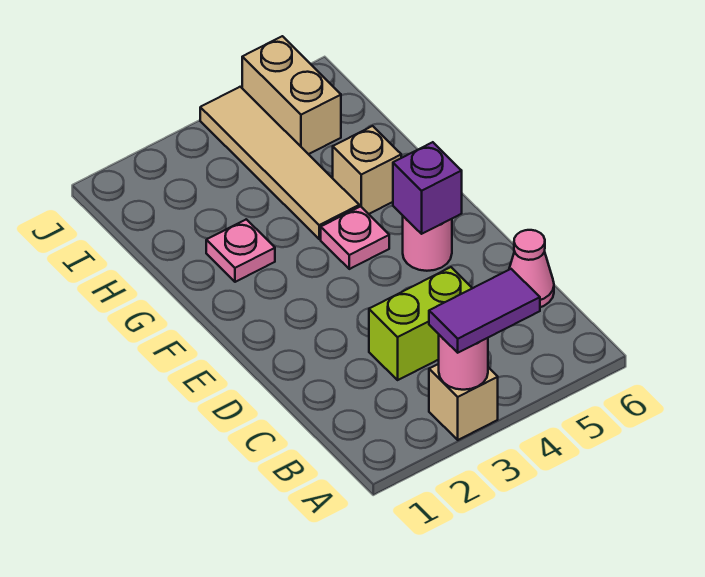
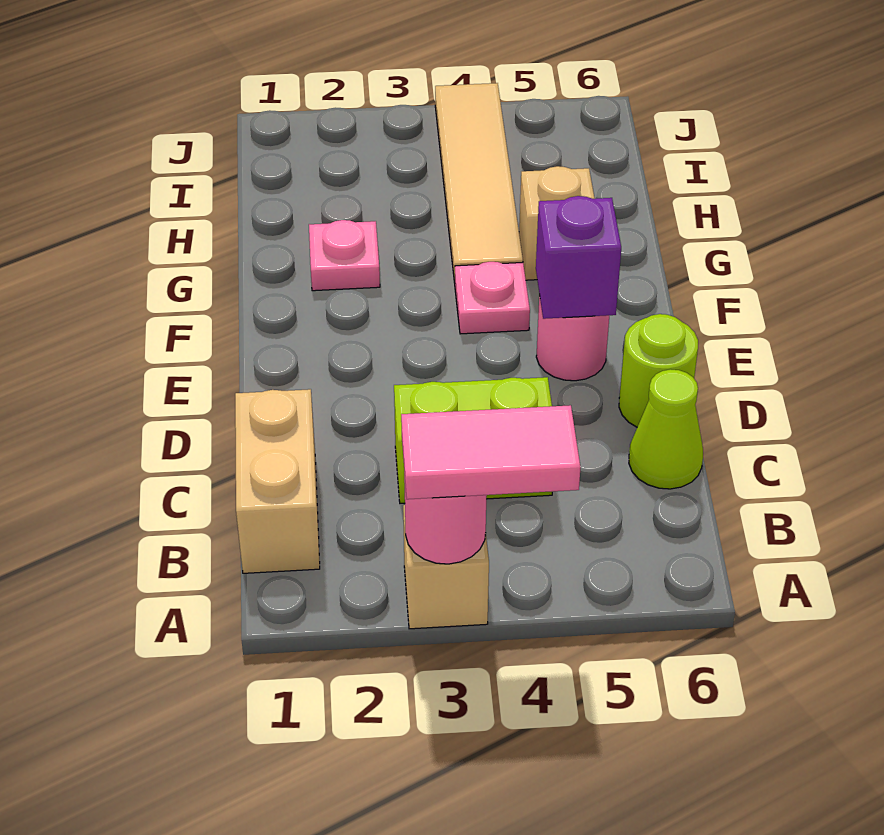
purple 1x2 tile [429,269,540,353] -> pink 1x2 tile [401,405,581,499]
pink 1x1 cone [509,230,554,307] -> lime 1x1 cone [629,369,703,489]
none -> lime 1x1 round brick [619,314,698,427]
tan 1x2 brick [242,36,341,154] -> tan 1x2 brick moved to [235,389,320,573]

